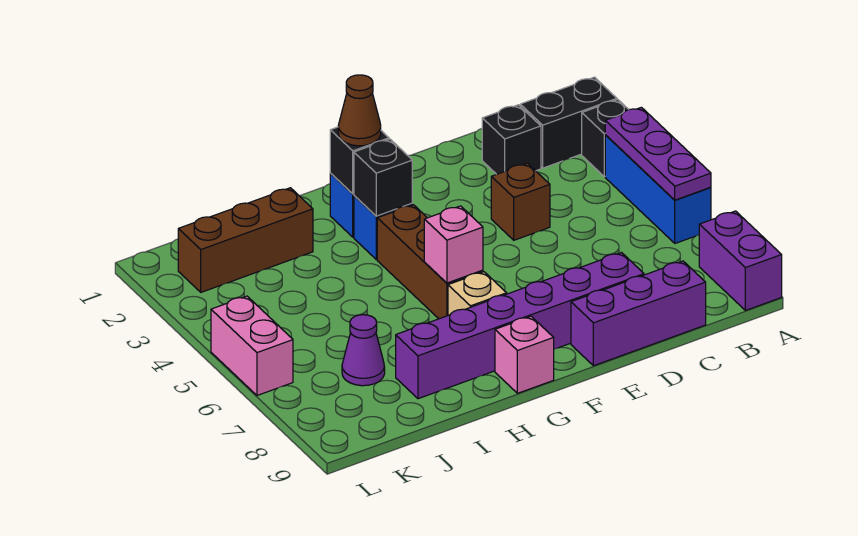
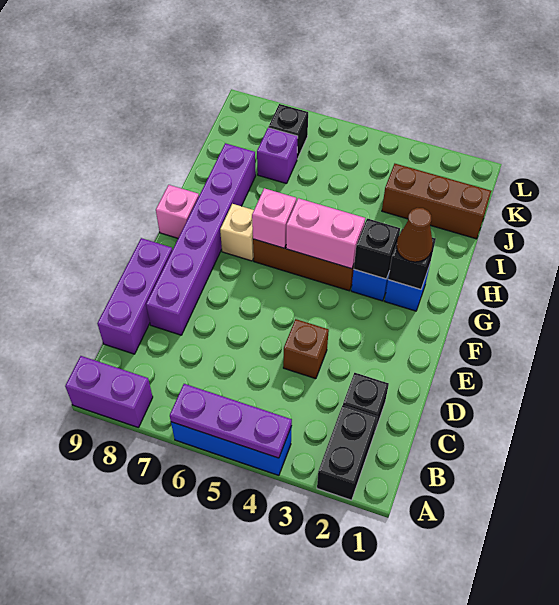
black 1x1 brick [582,100,629,177] -> black 1x1 brick moved to [268,104,308,159]
brown 1x3 brick [178,188,313,292] -> brown 1x3 brick turned to [382,164,491,239]
purple 1x1 cone [342,315,385,386] -> purple 1x1 brick [257,128,298,184]
pink 1x2 brick [211,296,293,395] -> pink 1x2 brick moved to [286,198,365,269]

